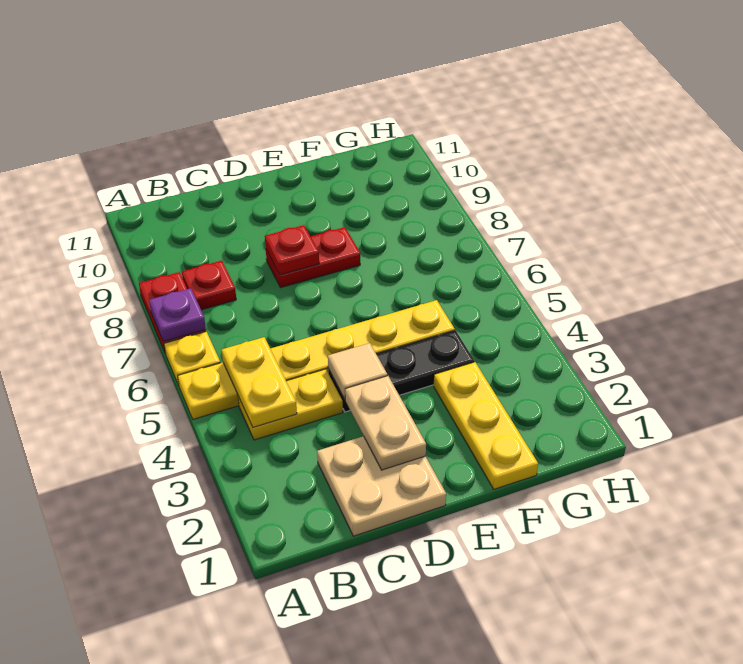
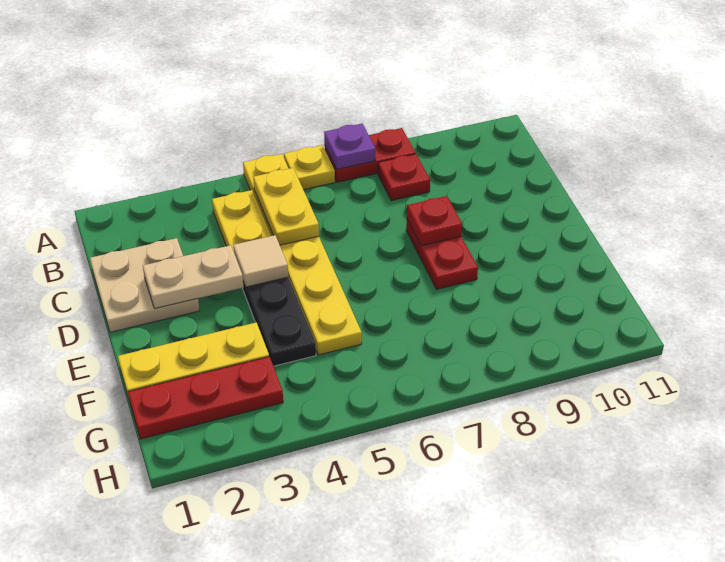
yellow 1x2 plate [222,337,297,427] -> yellow 1x2 plate turned to [253,168,319,245]
none -> red 1x3 plate [128,357,283,439]

